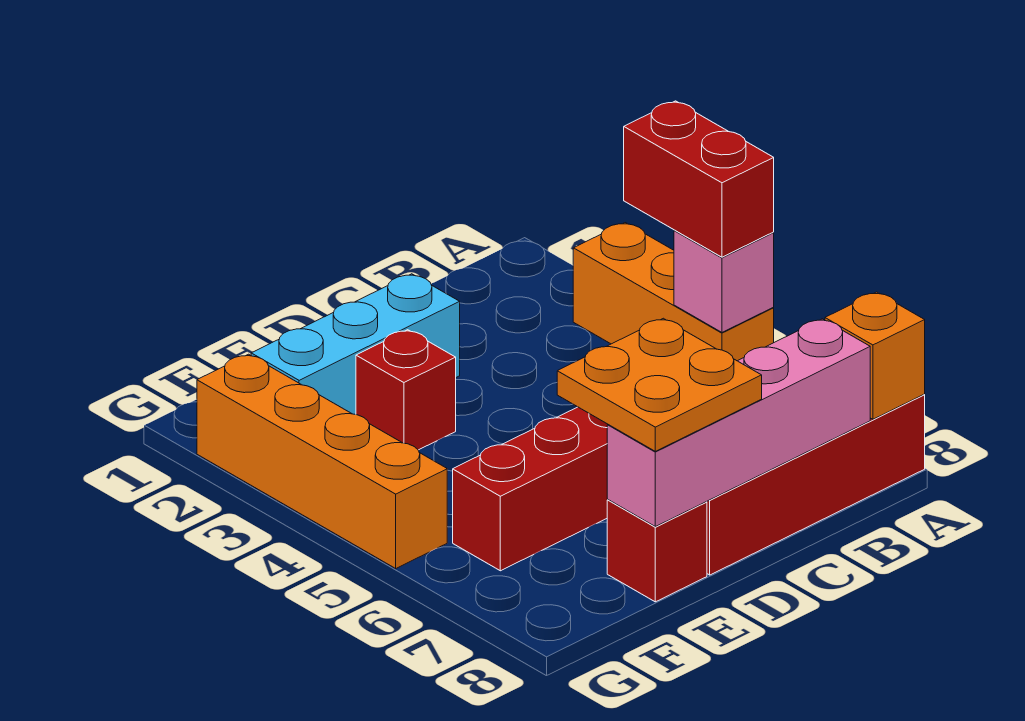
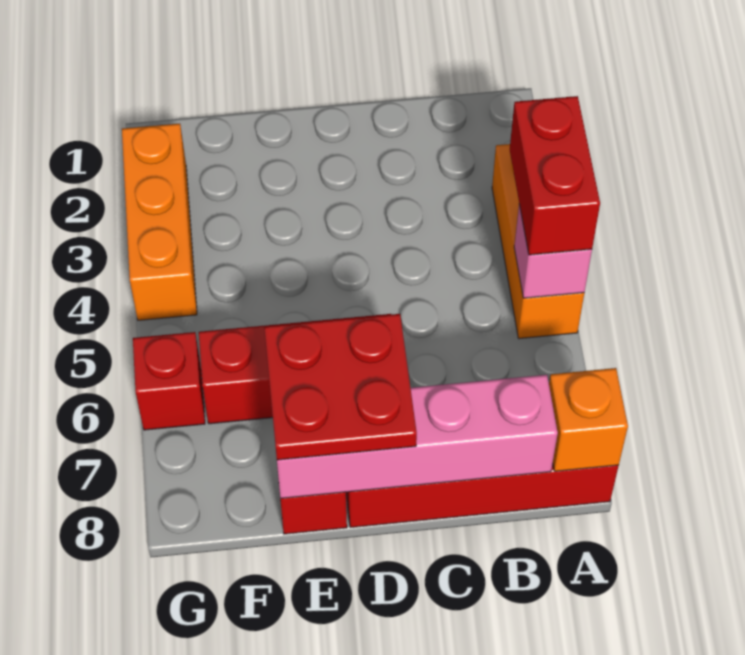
cyan 1x3 brick [251,274,460,415] -> none
orange 2x2 plate [557,318,762,451] -> red 2x2 plate [264,314,417,460]
red 1x1 brick [356,330,456,450] -> red 1x1 brick moved to [133,332,205,430]
orange 1x4 brick [197,354,447,568] -> orange 1x3 brick [122,124,197,320]

